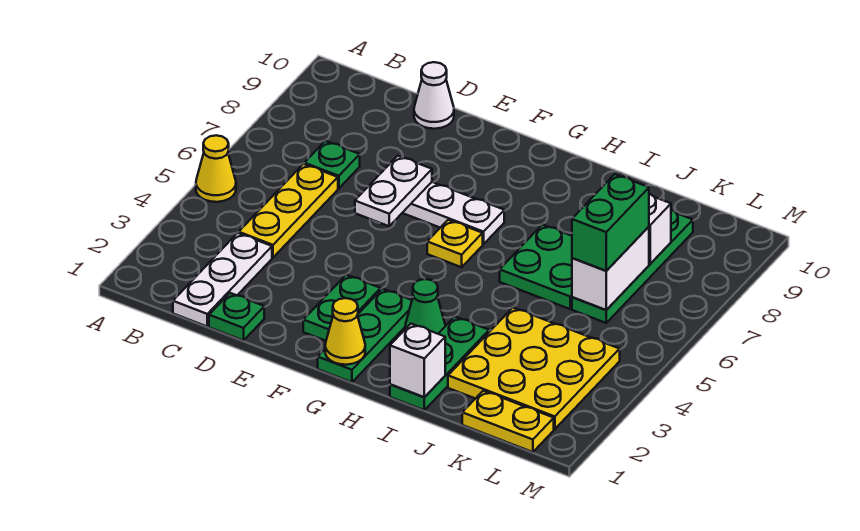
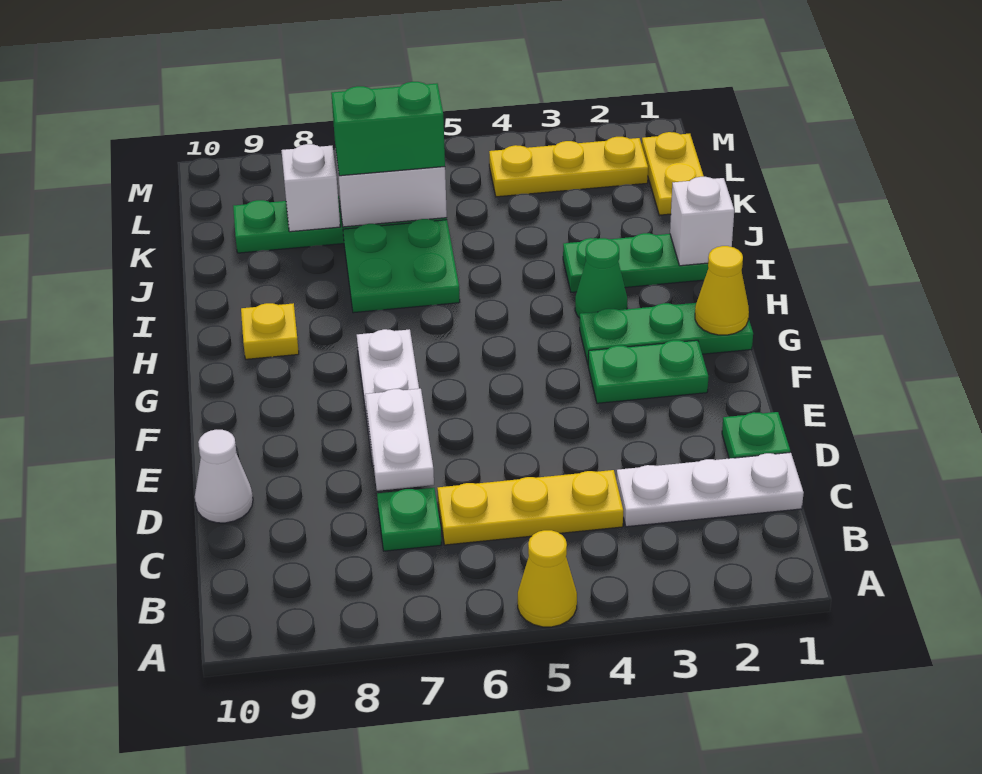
white 1x2 plate [355,156,432,226] -> white 1x2 plate turned to [365,389,434,491]
yellow 1x1 plate [427,220,483,267] -> yellow 1x1 plate moved to [241,303,299,359]
yellow 3x3 plate [448,308,620,429] -> yellow 1x3 plate [489,137,648,197]

